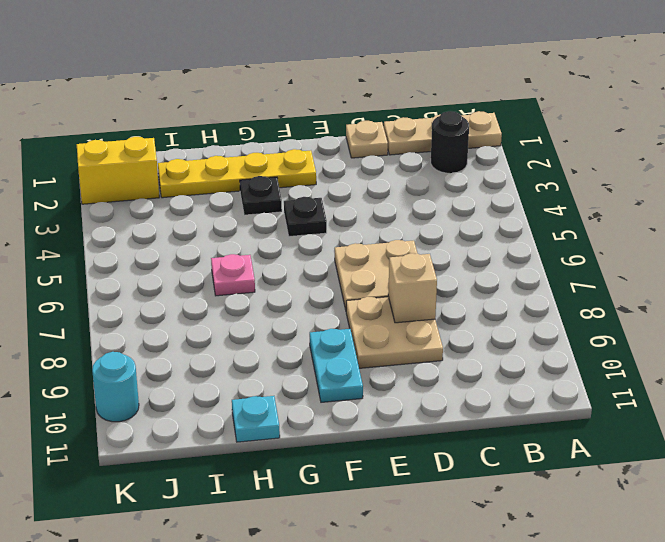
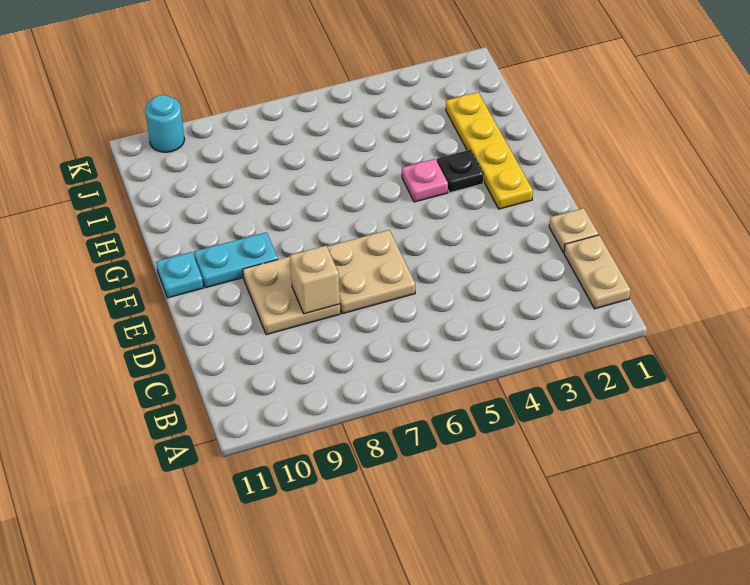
tan 1x3 plate [384,111,502,155] -> tan 1x2 plate [564,235,631,309]
black 1x1 round brick [431,111,469,173] -> none
black 1x1 plate [284,197,327,237] -> none
pink 1x1 plate [211,254,255,296] -> pink 1x1 plate moved to [402,159,448,202]
cyan 1x1 plate [232,396,280,442] -> cyan 1x1 plate moved to [156,252,203,298]
yellow 1x2 brick [77,137,159,204] -> none

